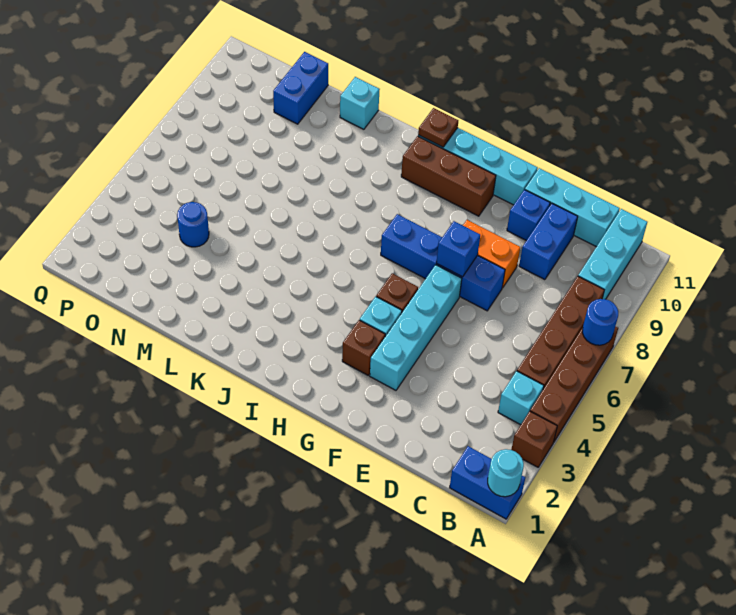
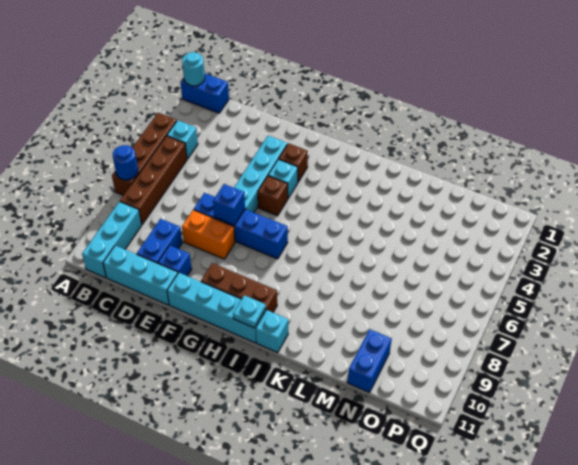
brown 1x1 brick [511,411,557,467] -> none
brown 1x1 plate [418,108,458,147] -> cyan 1x1 plate [233,295,266,328]
cyan 1x1 brick [340,77,380,129] -> cyan 1x1 brick moved to [256,310,288,353]
blue 1x1 round brick [177,202,209,247] -> none

